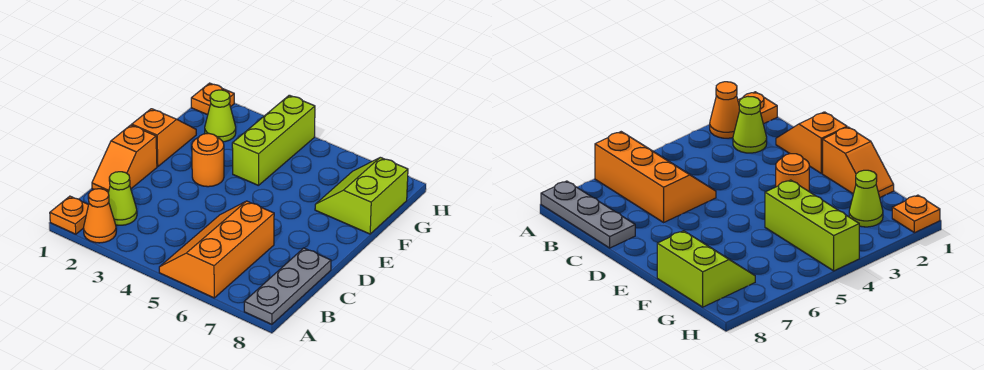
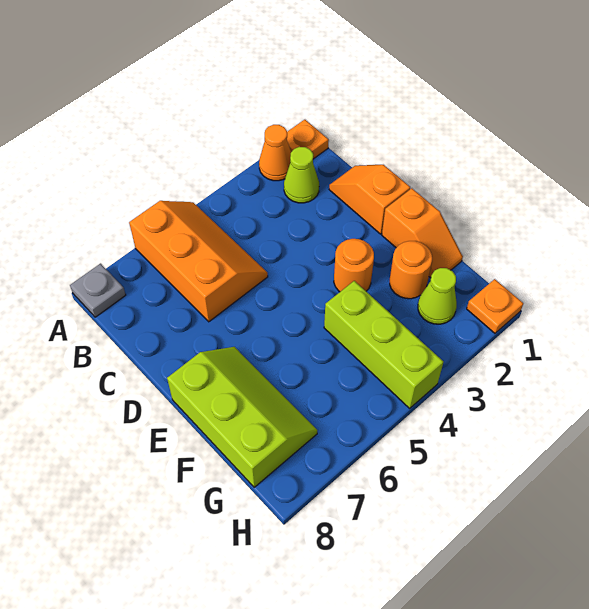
grey 1x3 plate [244,248,331,324] -> grey 1x1 plate [70,264,126,317]
none -> orange 1x1 round brick [390,241,432,299]
lime 2x2 slope [315,157,408,234] -> lime 2x3 slope [167,347,317,487]

